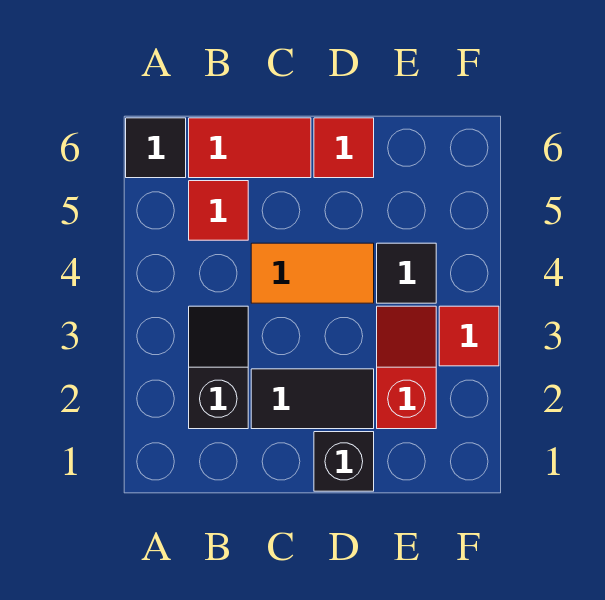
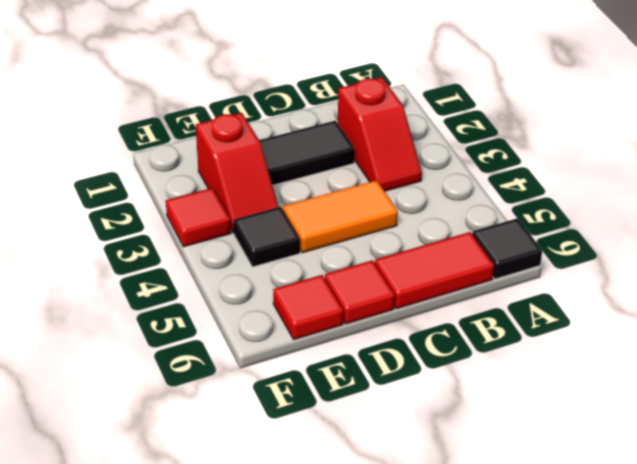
black 1x2 slope [189,306,248,429] -> red 1x2 slope [338,77,422,191]
red 1x1 tile [189,181,248,240] -> red 1x1 tile moved to [273,275,343,340]
black 1x1 brick [314,432,374,491] -> none

